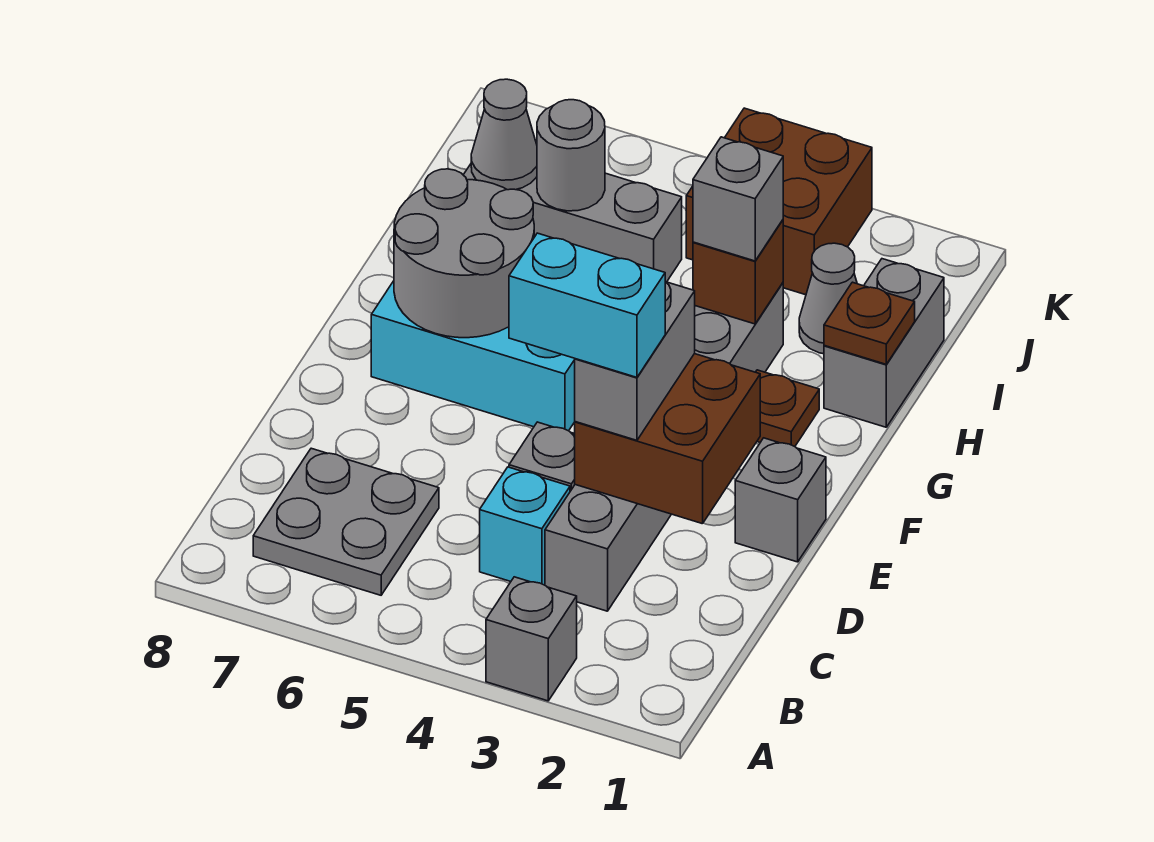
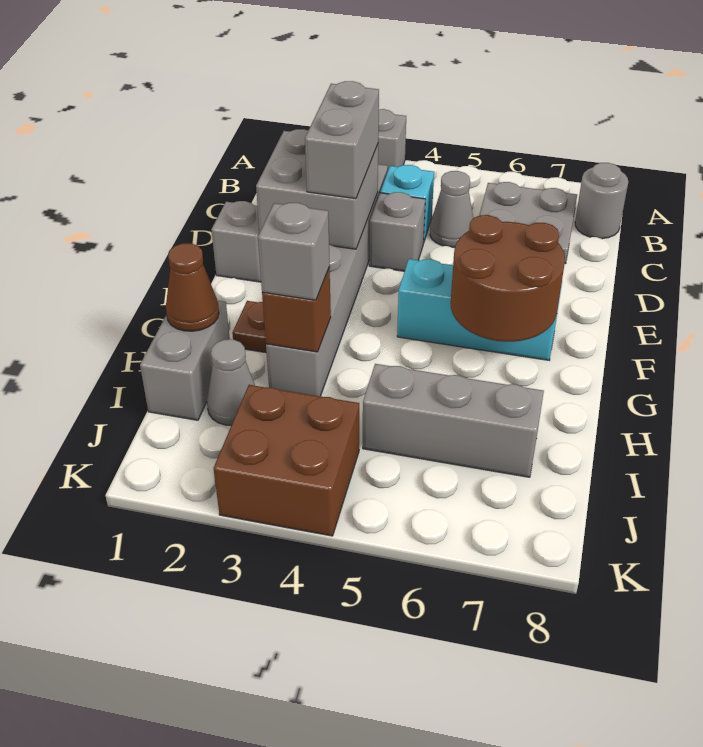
brown 2x2 brick [575,354,760,524] -> grey 2x2 brick [256,129,378,249]
cyan 1x2 brick [509,233,665,377] -> none
grey 2x2 round brick [394,169,534,338] -> brown 2x2 round brick [451,215,565,342]
brown 1x1 plate [824,282,915,364] -> brown 1x1 cone [166,243,219,331]
grey 1x1 round brick [537,100,605,211] -> grey 1x1 round brick moved to [575,163,628,239]
grey 1x1 cone [471,79,537,190] -> grey 1x1 cone moved to [430,171,473,247]

